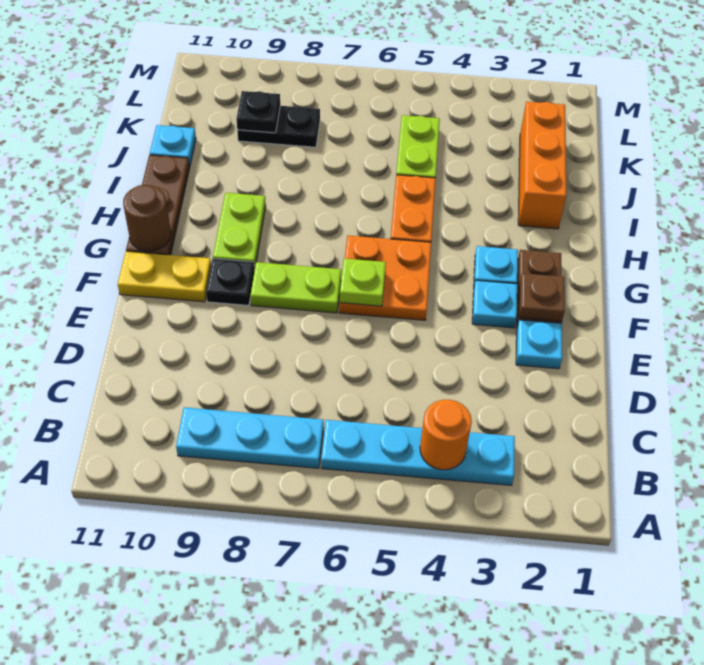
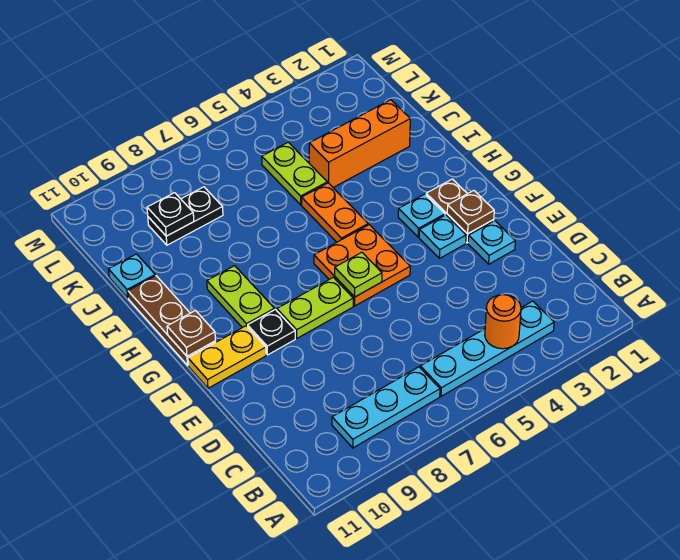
brown 1x1 round brick [123,185,171,251] -> brown 1x1 plate [167,310,215,356]
orange 1x3 brick [518,102,566,229] -> orange 1x3 brick turned to [309,100,410,187]

